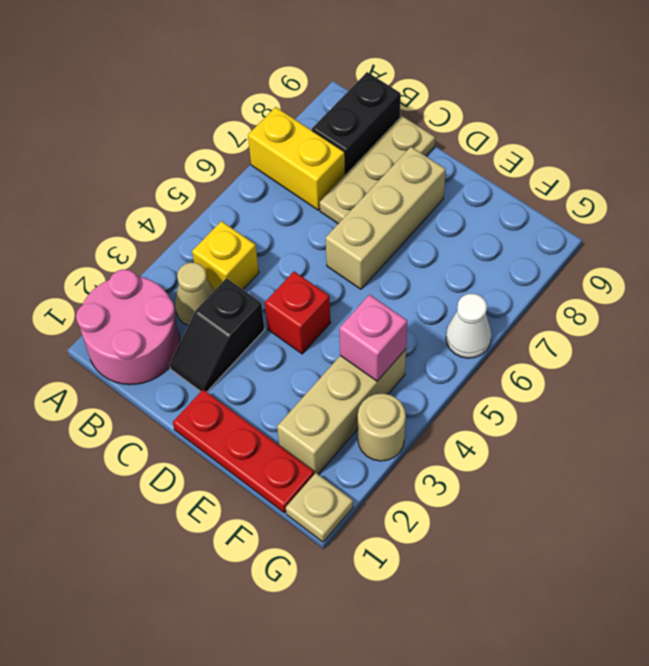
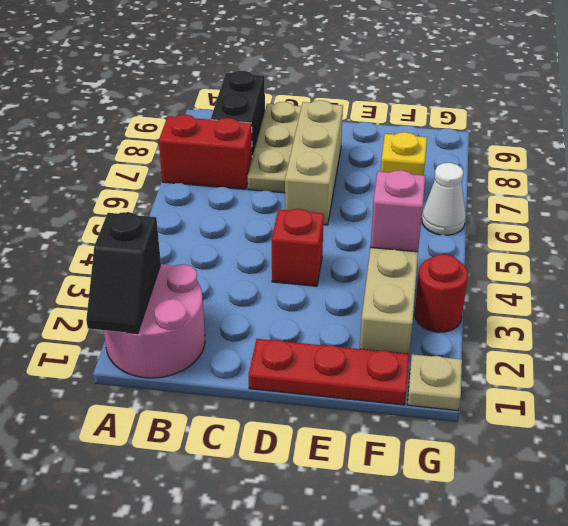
yellow 1x2 brick [248,107,345,210] -> red 1x2 brick [159,115,252,189]
tan 1x1 cone [175,263,215,325] -> none
yellow 1x1 brick [192,221,259,290] -> yellow 1x1 brick moved to [381,132,427,175]
black 1x2 slope [169,278,265,392] -> black 1x2 slope moved to [86,212,161,334]
tan 1x1 round brick [358,393,406,461] -> red 1x1 round brick [415,254,468,332]

